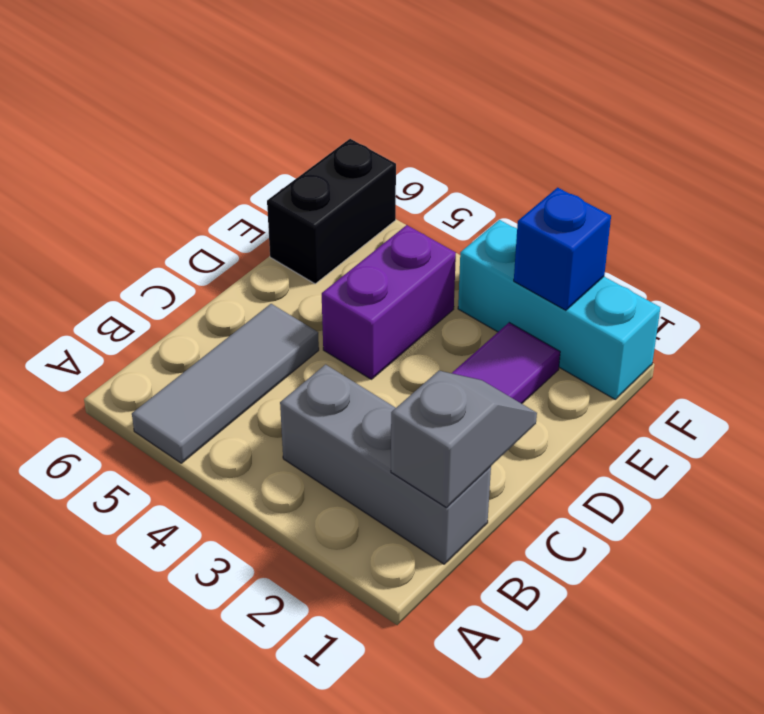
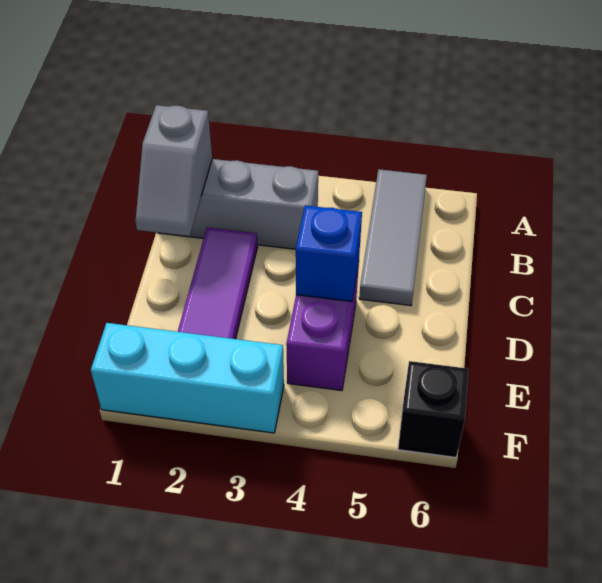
black 1x2 brick [267,139,396,284] -> black 1x1 brick [398,361,468,457]
blue 1x1 brick [514,188,611,310] -> blue 1x1 brick moved to [296,205,362,302]

